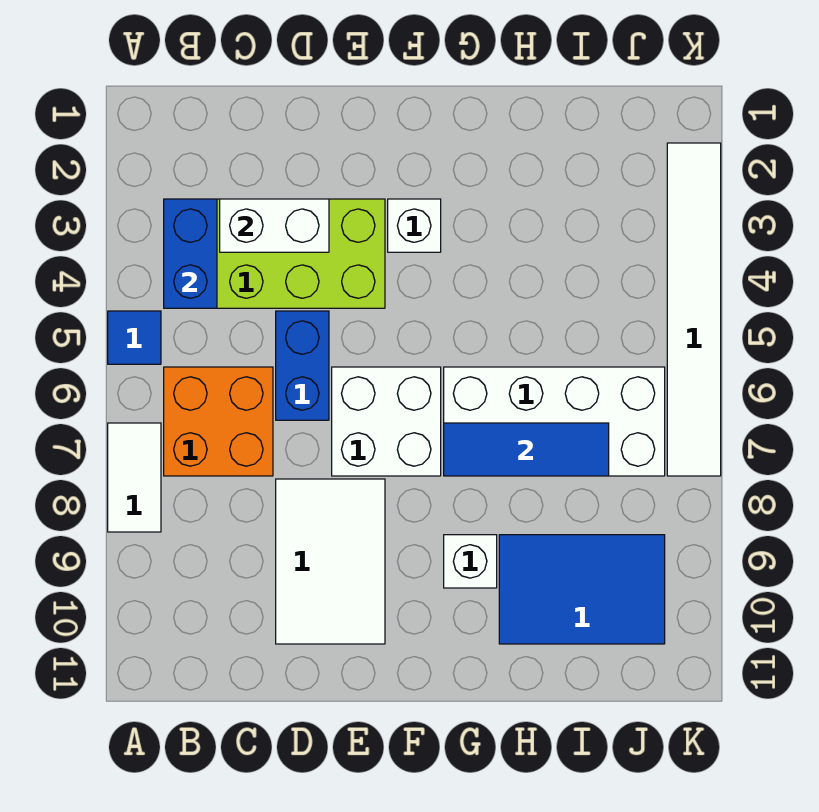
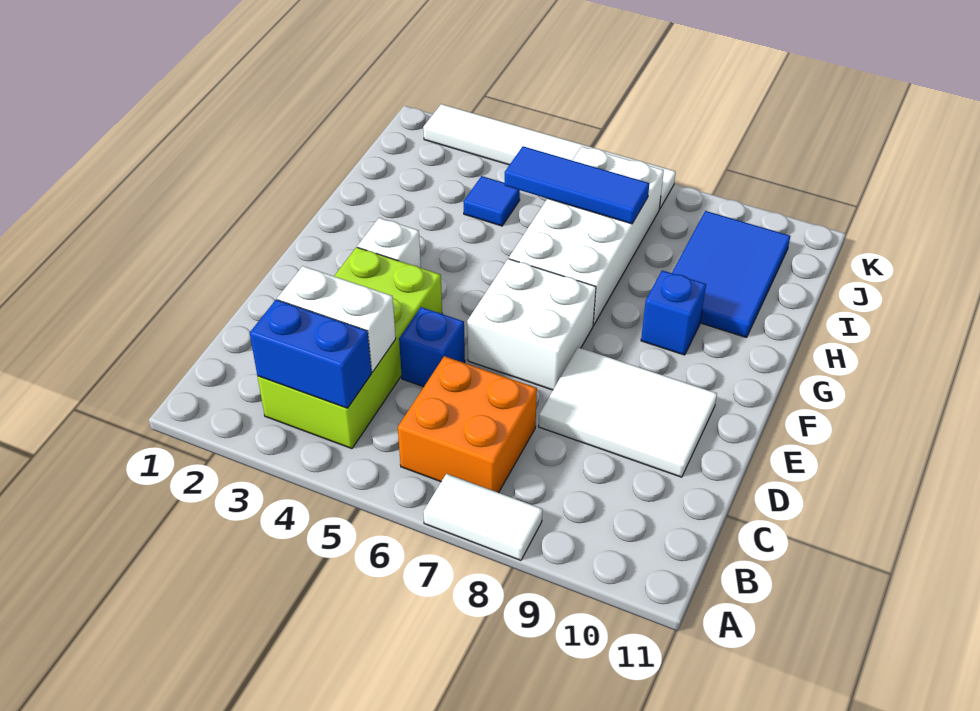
blue 1x1 tile [108,311,161,364] -> blue 1x1 tile moved to [464,176,520,226]
white 1x2 brick [220,199,329,252] -> white 1x2 brick turned to [277,266,396,372]
blue 1x2 brick [276,311,329,420] -> blue 1x1 brick [399,307,465,387]
blue 1x3 tile [444,423,609,476] -> blue 1x3 tile turned to [505,146,649,224]
white 1x1 brick [444,535,497,588] -> blue 1x1 brick [641,270,706,355]

